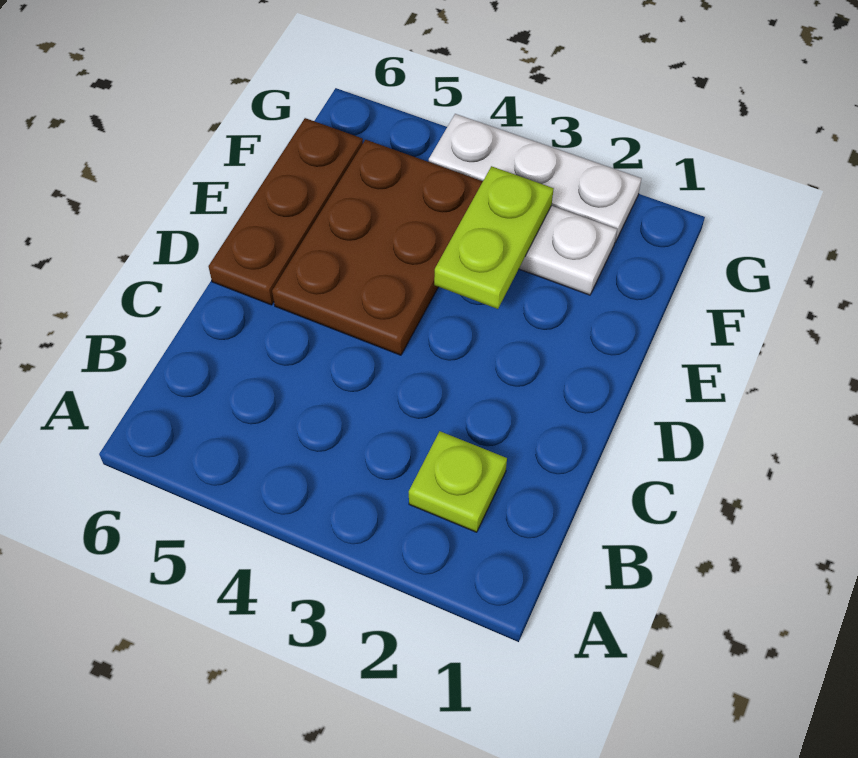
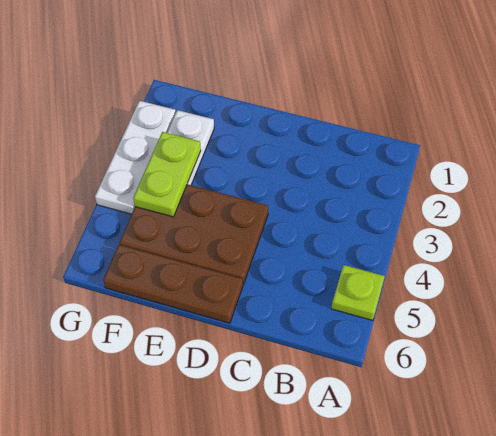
lime 1x1 plate [409,431,507,532] -> lime 1x1 plate moved to [331,265,385,320]
lime 1x2 plate [434,166,554,309] -> lime 1x2 plate turned to [133,132,201,217]

